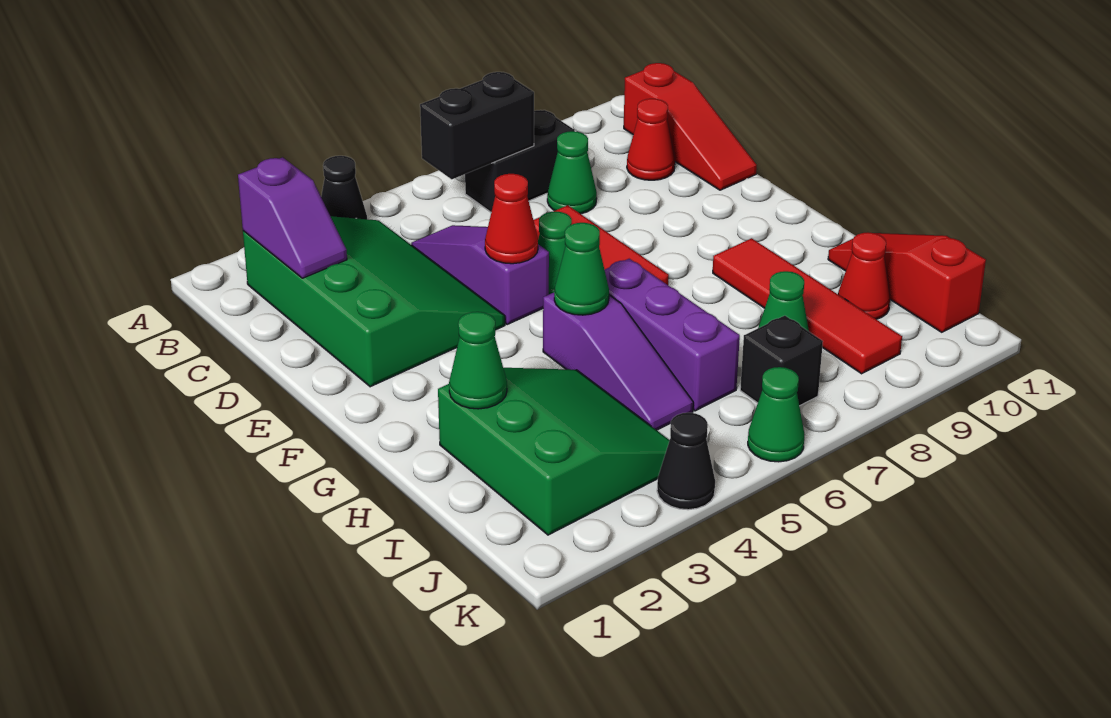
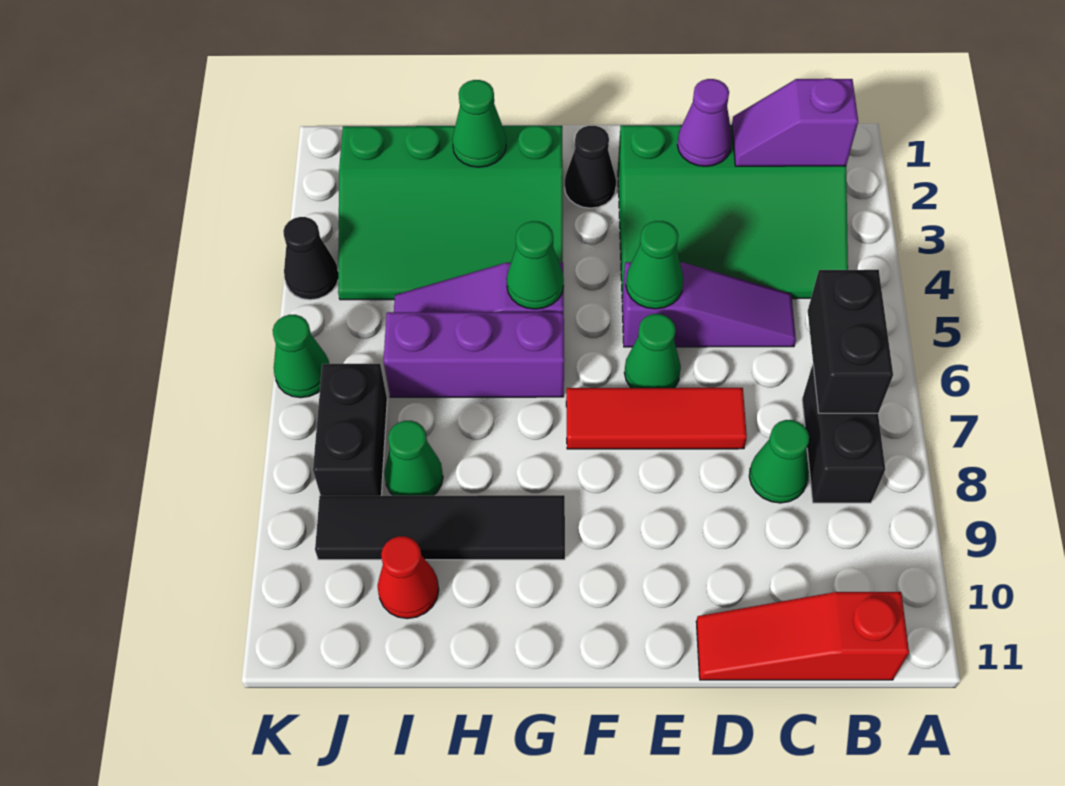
black 1x1 cone [321,156,367,219] -> black 1x1 cone moved to [565,126,616,208]
red 1x1 cone [627,99,675,180] -> none
none -> purple 1x1 cone [677,79,732,166]
red 1x1 cone [485,174,538,264] -> green 1x1 cone [626,221,684,309]
red 1x4 tile [713,238,902,374] -> black 1x4 tile [315,495,565,560]
green 3x3 slope [438,368,670,535] -> green 3x4 slope [338,126,563,300]
red 1x3 slope [828,233,986,332] -> none
black 1x1 brick [740,316,823,406] -> black 1x2 brick [313,364,387,496]

